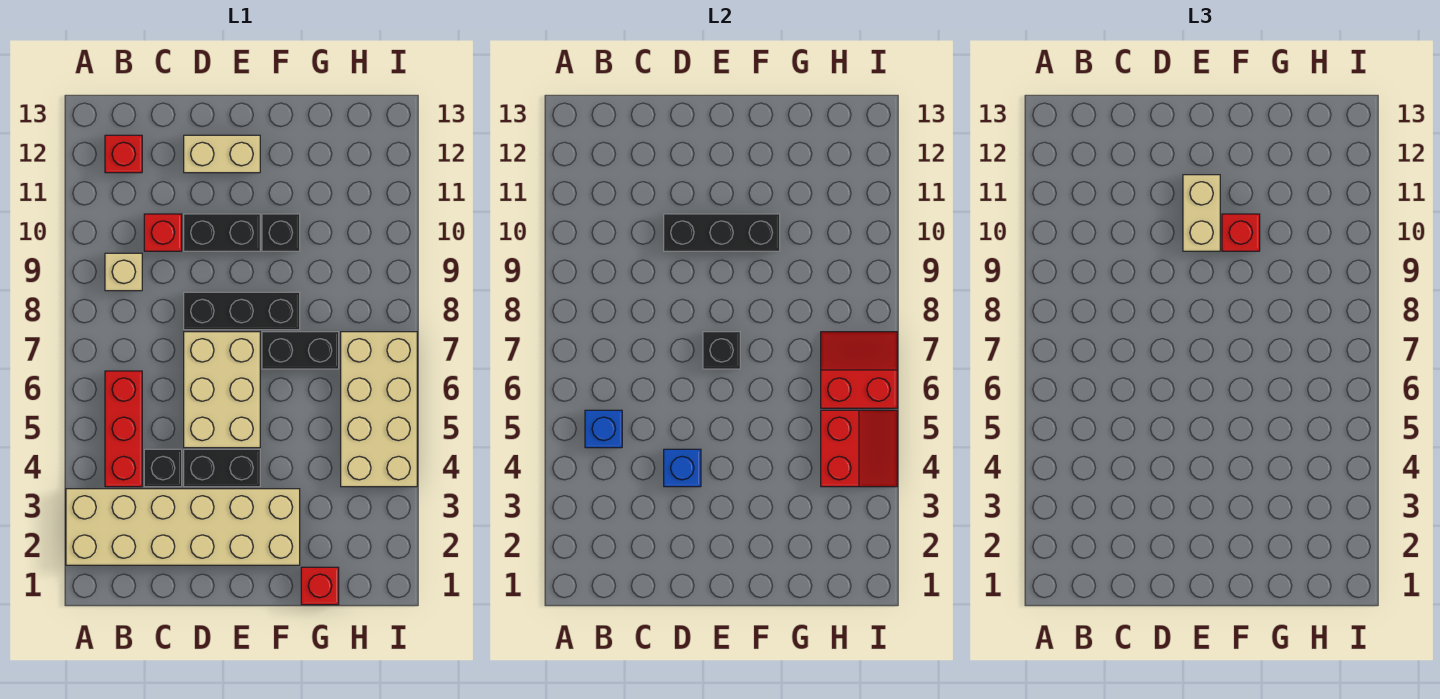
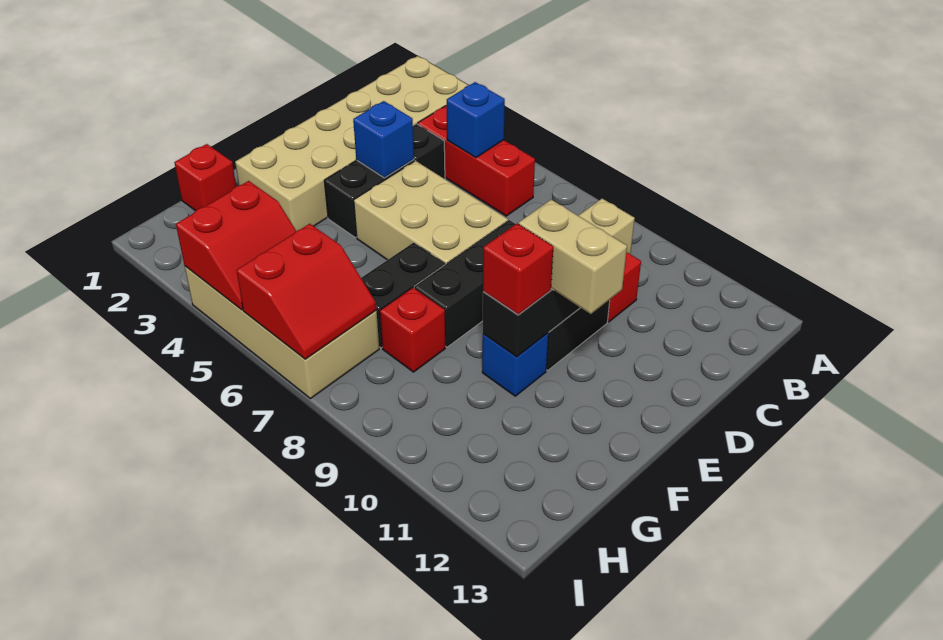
red 1x1 brick [105,135,142,173] -> red 1x1 brick moved to [380,288,445,372]
tan 1x2 brick [184,135,260,173] -> none
black 1x1 brick [703,332,740,369] -> none
black 1x1 brick [262,214,300,251] -> blue 1x1 brick [482,333,548,396]
red 2x2 slope [821,410,897,487] -> red 2x2 slope turned to [176,181,296,310]

